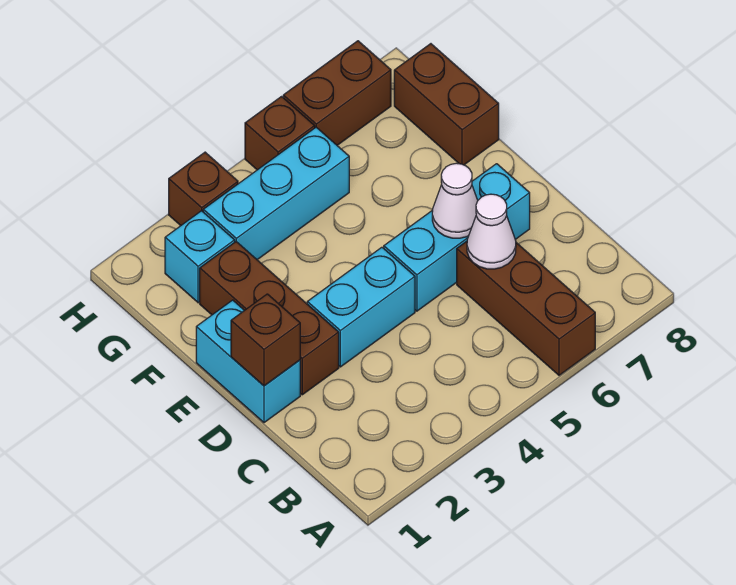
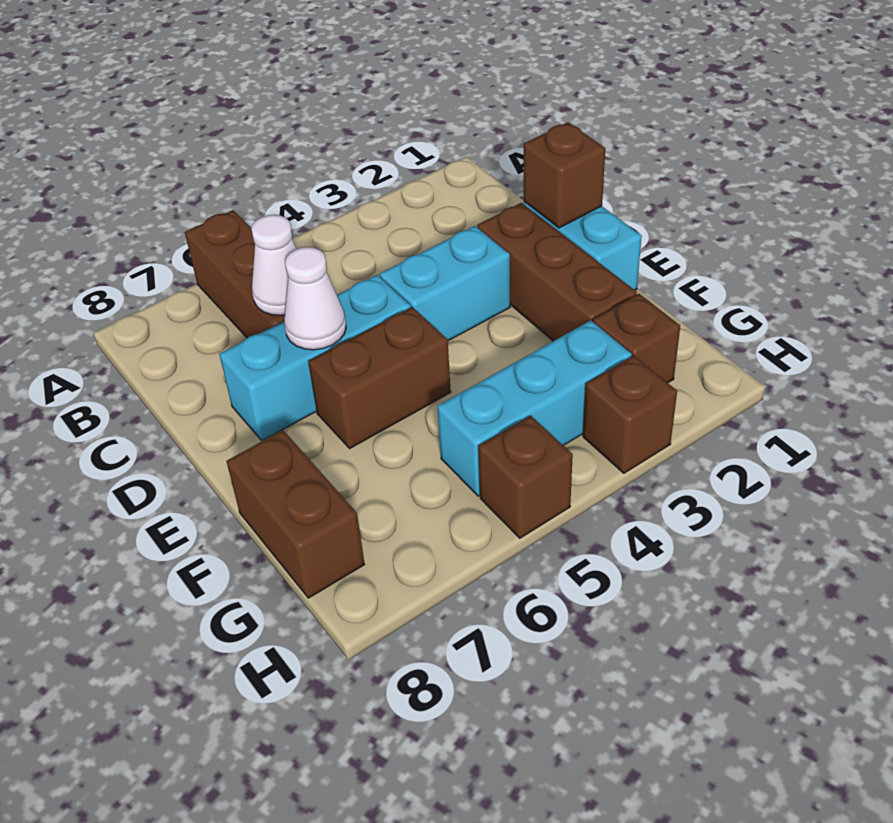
cyan 1x1 brick [165,211,235,303] -> brown 1x1 brick [593,294,680,383]
brown 1x2 brick [283,41,391,145] -> brown 1x2 brick moved to [308,307,451,448]

